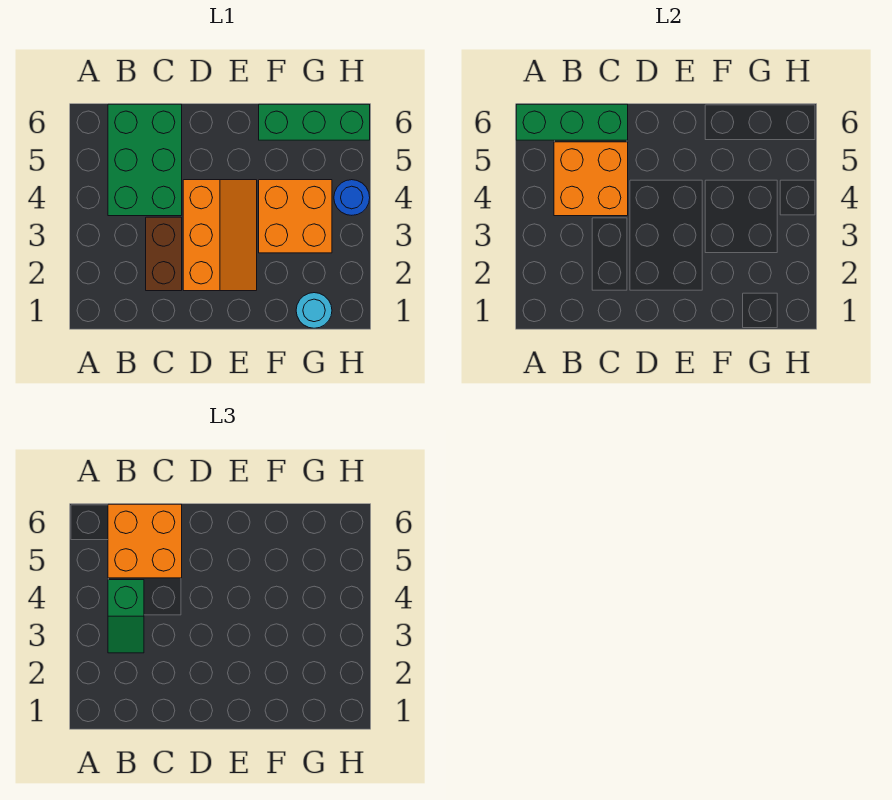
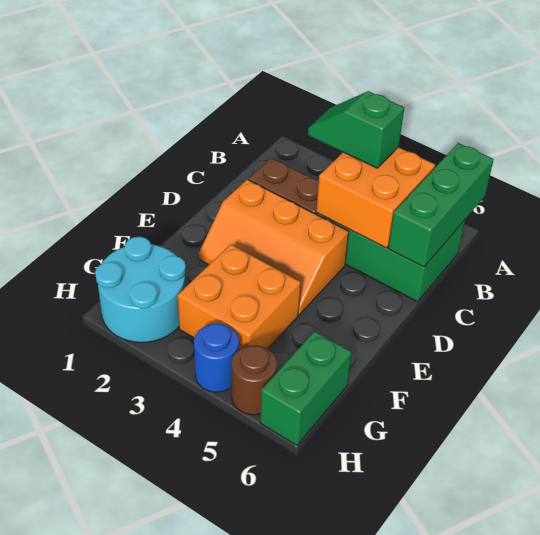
orange 2x2 brick [108,504,182,578] -> none
green 1x3 brick [259,104,370,140] -> green 1x2 brick [260,331,352,445]
cyan 1x1 round brick [296,293,332,328] -> cyan 2x2 round brick [95,237,186,342]
none -> brown 1x1 round brick [232,345,277,415]

